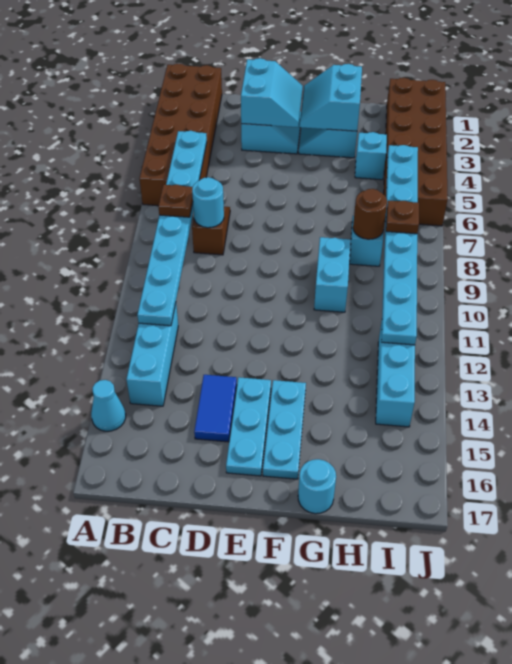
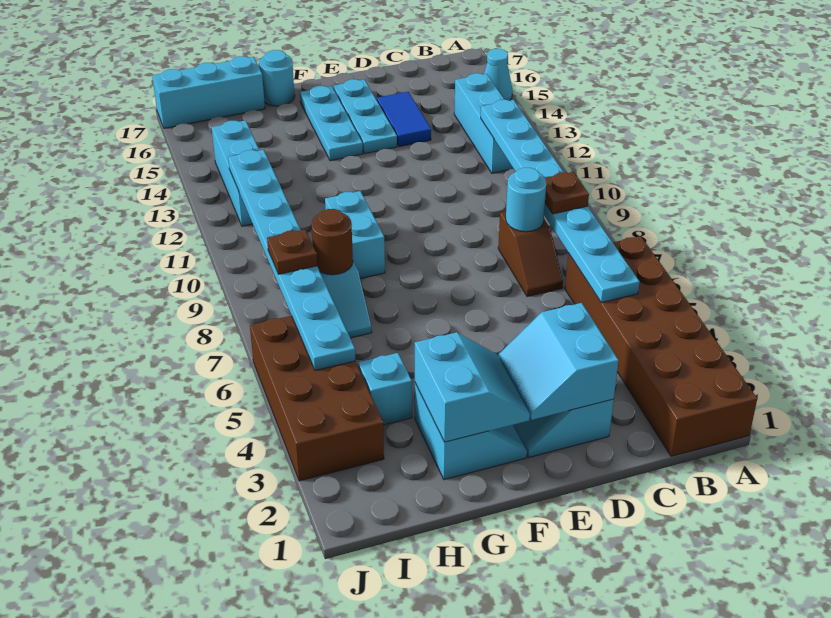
none -> cyan 1x3 brick [152,56,265,128]
brown 2x6 brick [384,78,448,226] -> brown 2x4 brick [250,316,384,481]

